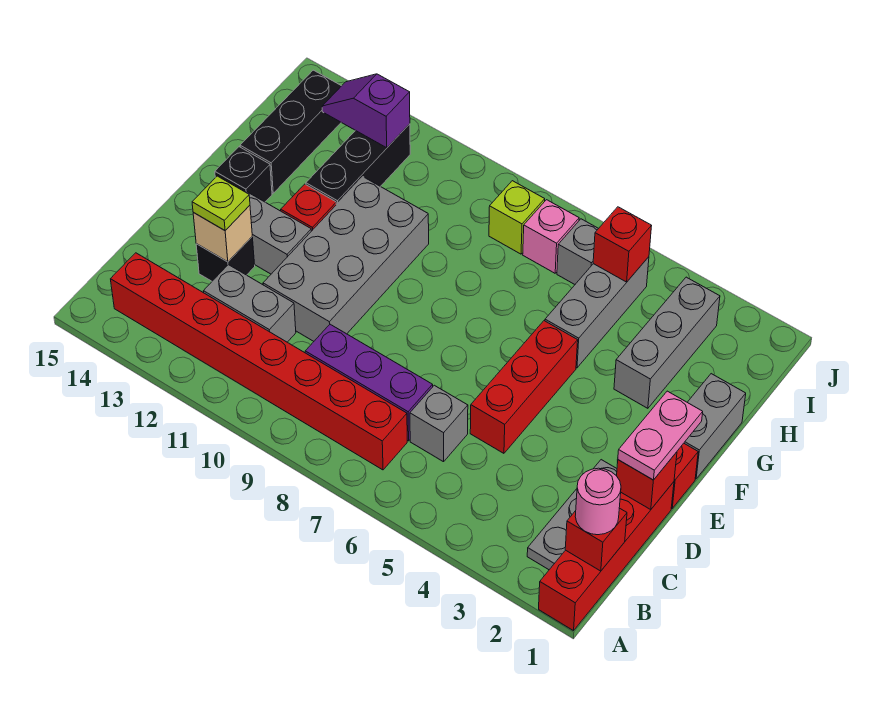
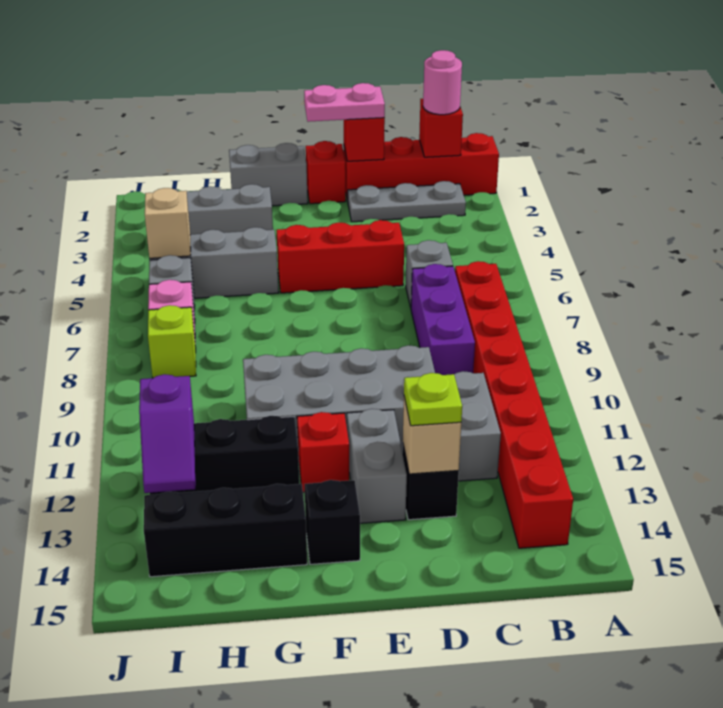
red 1x1 brick [593,207,651,282] -> tan 1x1 brick [145,188,191,258]

